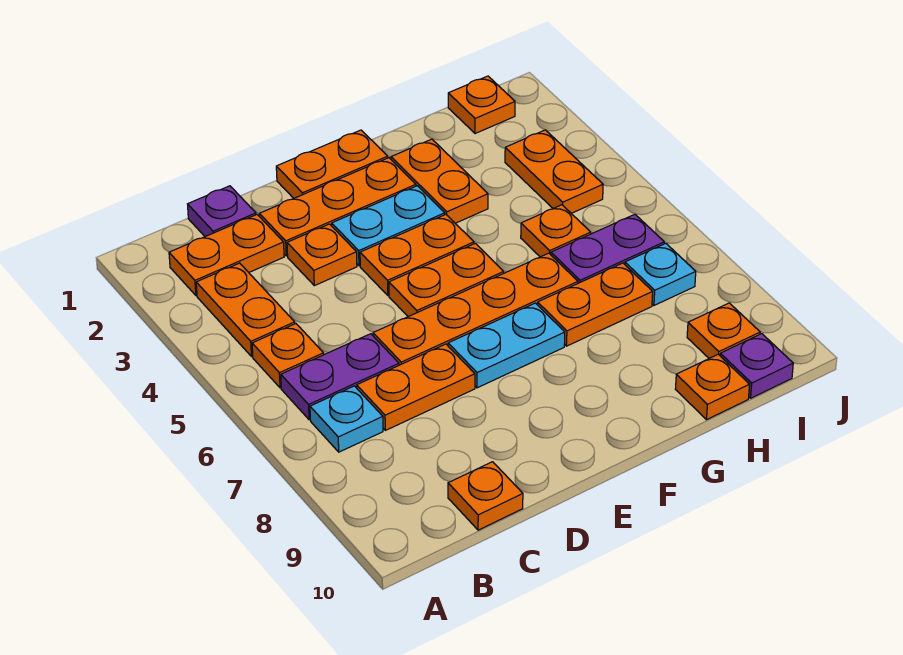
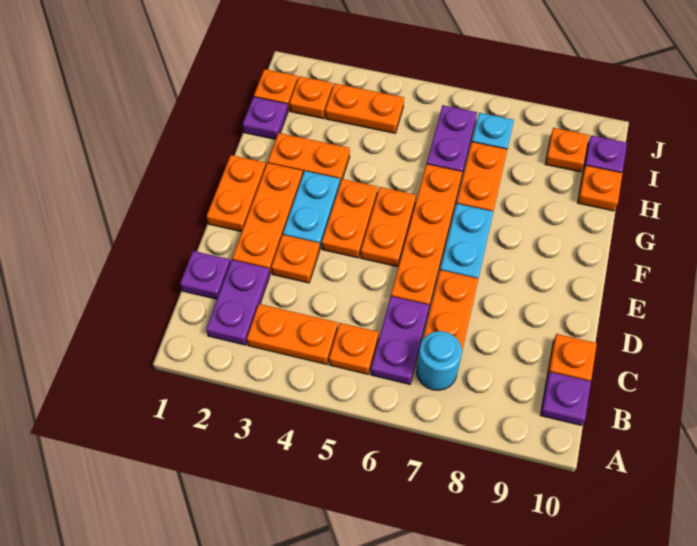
orange 1x2 plate [169,215,284,296] -> purple 1x2 plate [206,260,270,345]
cyan 1x1 plate [310,386,383,452] -> cyan 1x1 round brick [416,331,462,390]
none -> purple 1x1 plate [541,372,591,425]
none -> purple 1x1 plate [243,97,288,139]
orange 1x1 plate [521,205,591,257] -> orange 1x1 plate moved to [289,76,333,119]

